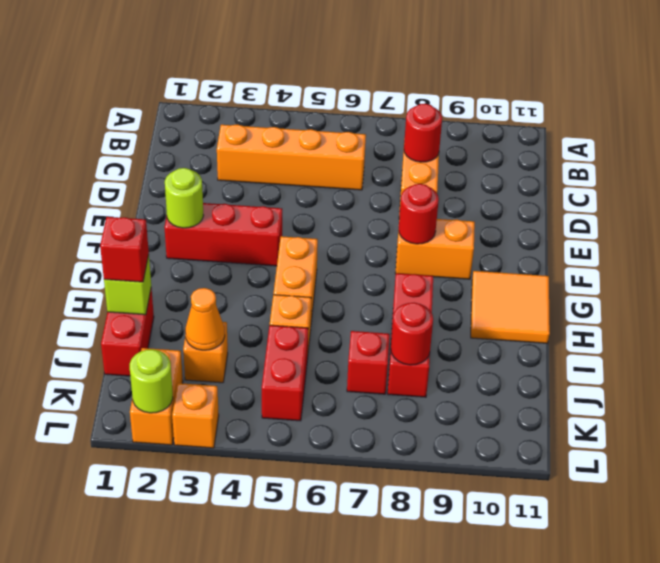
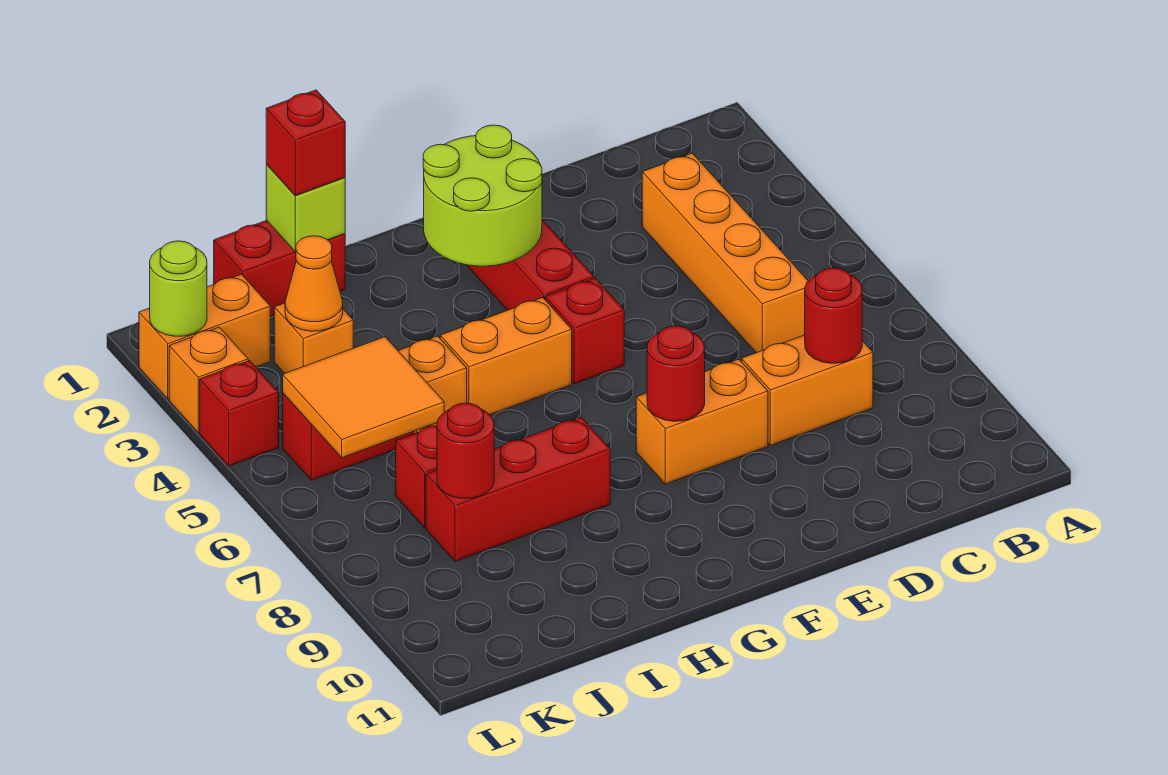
lime 1x1 round brick [165,168,204,228] -> lime 2x2 round brick [423,125,542,266]
none -> red 1x1 brick [545,278,624,384]
orange 1x2 brick [395,219,475,279] -> orange 1x2 brick turned to [636,359,768,484]
orange 2x2 tile [471,271,550,343] -> orange 2x2 tile moved to [283,337,444,458]
none -> red 1x1 brick [200,361,279,466]

